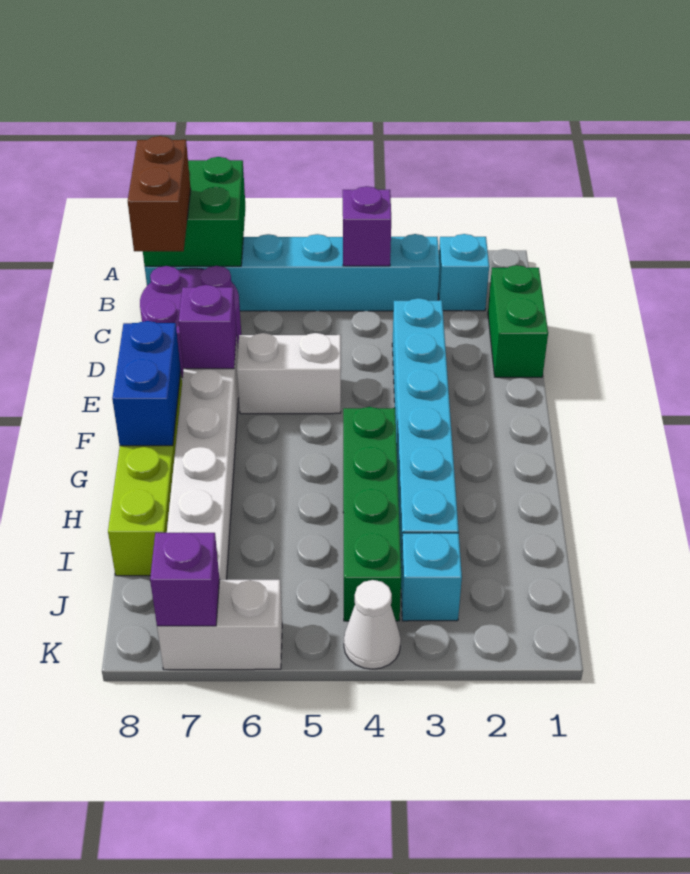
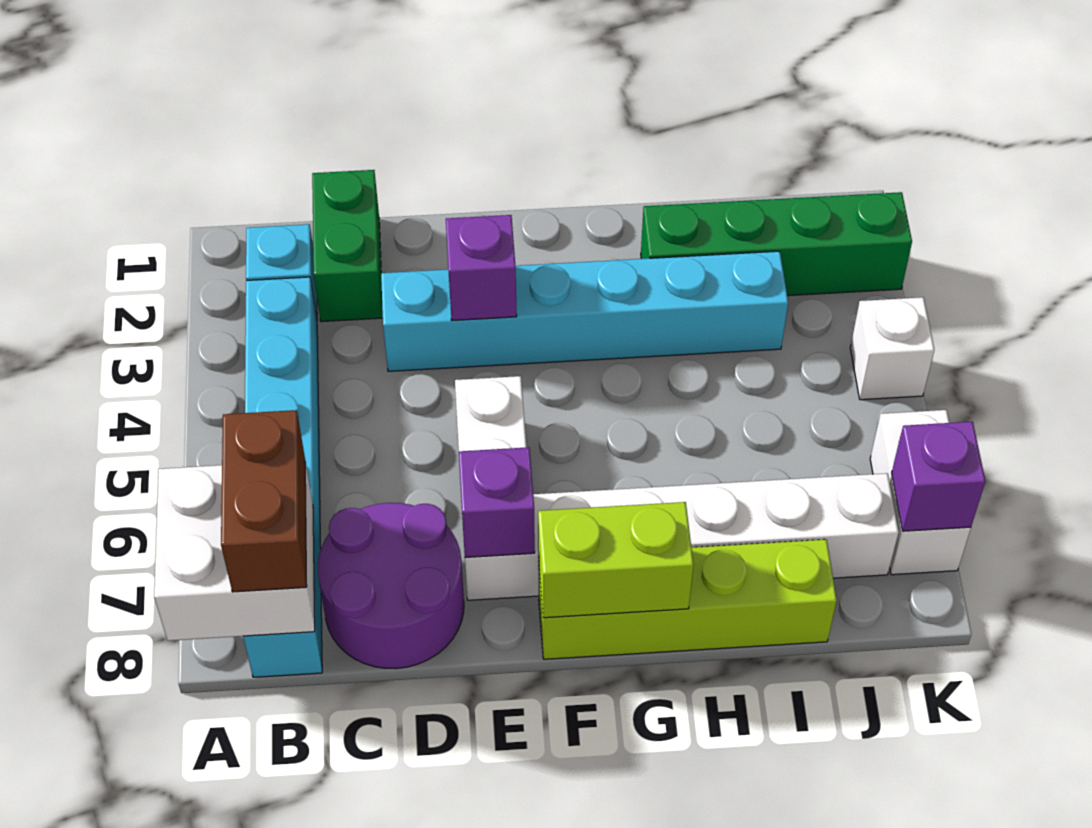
green 2x2 brick [143,157,245,266] -> white 2x2 brick [154,462,315,641]
purple 1x1 brick [343,186,391,266] -> purple 1x1 brick moved to [446,215,517,320]
brown 1x2 brick [128,136,191,251] -> brown 1x2 brick turned to [221,410,307,592]
green 1x2 brick [488,265,548,377] -> green 1x2 brick turned to [312,170,383,322]
blue 1x2 brick [112,321,181,446] -> lime 1x2 brick [538,502,693,618]
green 1x4 brick [343,407,401,621] -> green 1x4 brick moved to [641,192,912,296]
cyan 1x1 brick [401,533,462,621] -> none
white 1x1 cone [344,580,401,669] -> white 1x1 brick [850,297,934,400]

